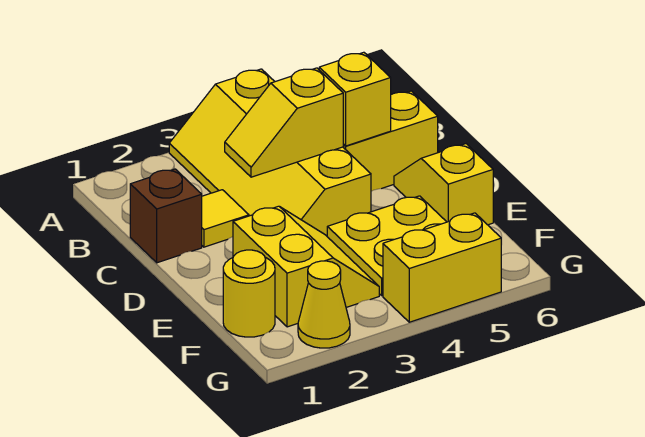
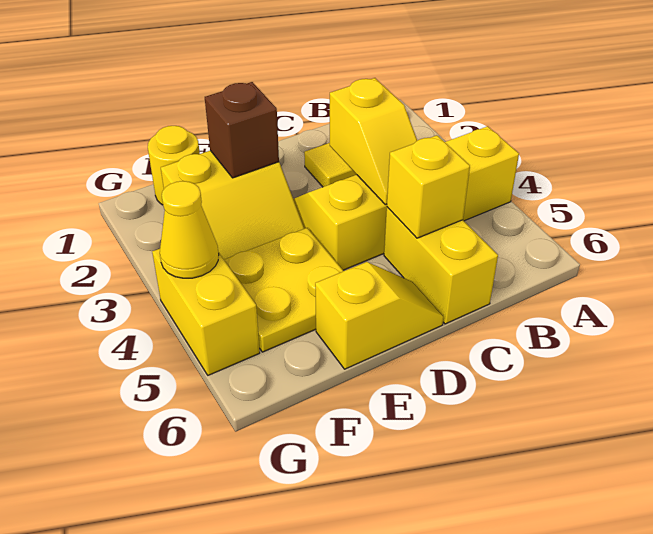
brown 1x1 brick [130,169,202,263] -> brown 1x1 brick moved to [205,82,279,178]
yellow 1x2 slope [225,68,343,177] -> yellow 1x2 slope turned to [330,78,417,205]
yellow 1x1 cone [298,261,350,348] -> yellow 1x1 cone moved to [160,181,219,278]

